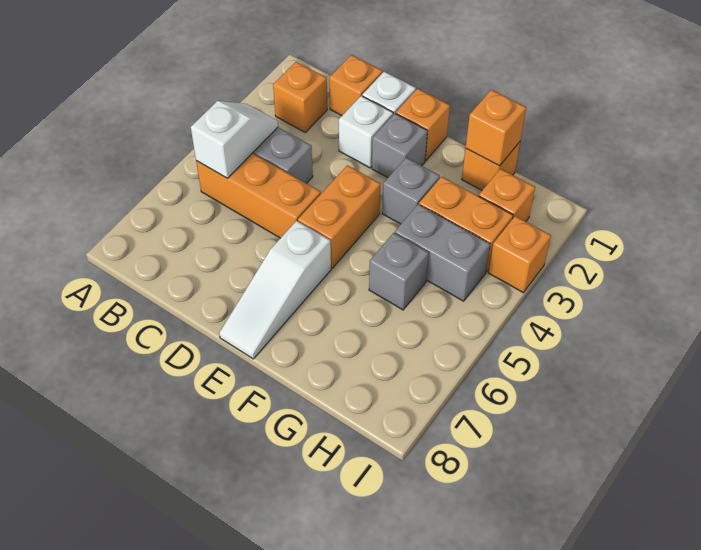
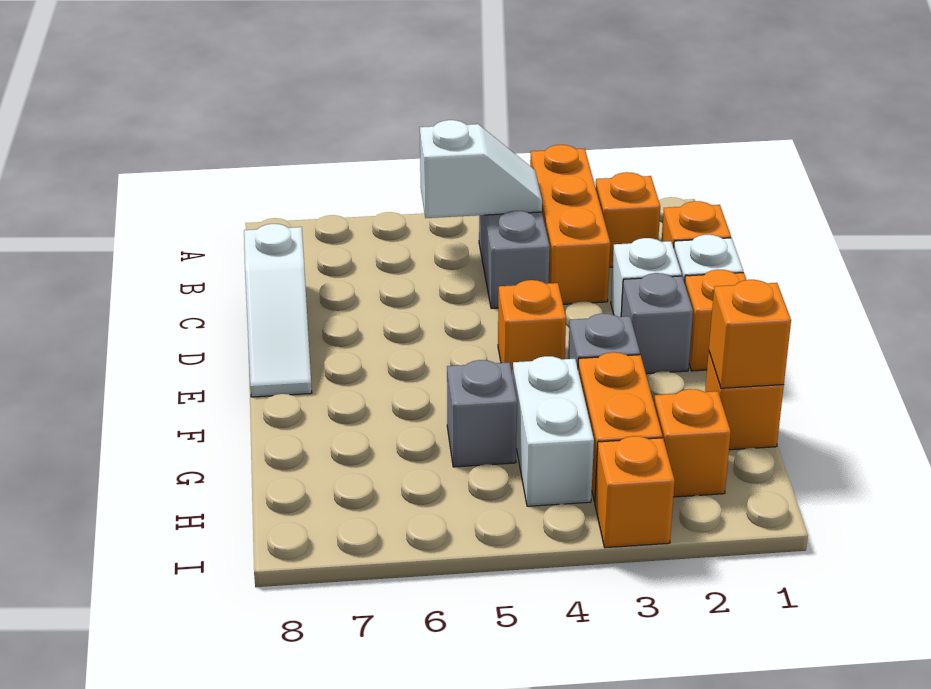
orange 1x3 brick [196,153,321,238] -> orange 1x3 brick moved to [530,145,610,304]
orange 1x2 brick [298,165,381,268] -> orange 1x1 brick [498,280,566,376]
white 1x3 slope [219,221,331,359] -> white 1x3 slope turned to [244,224,312,397]
grey 1x2 brick [395,204,490,301] -> white 1x2 brick [513,356,594,506]

